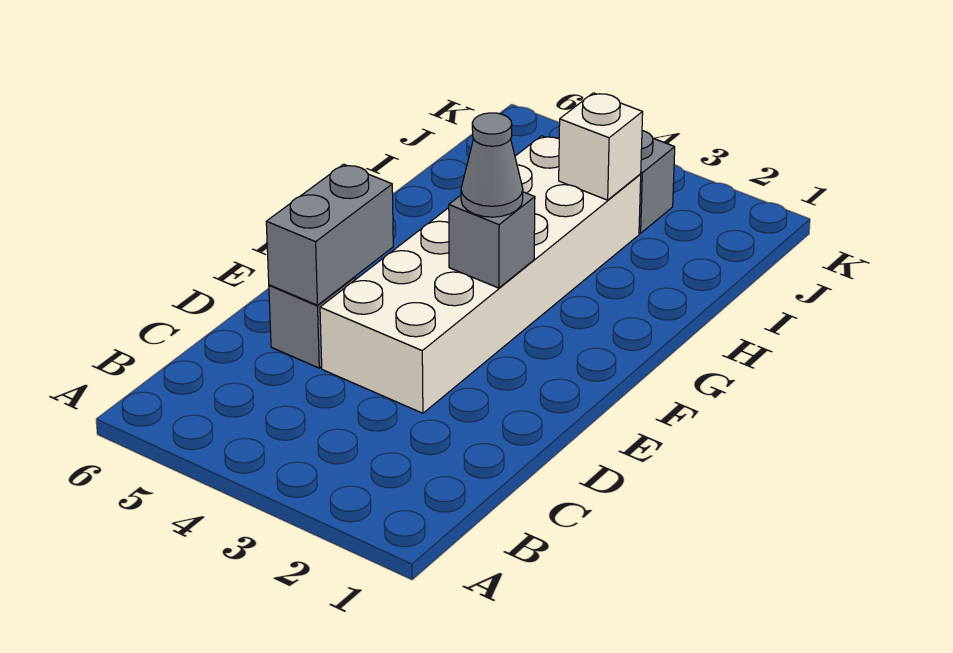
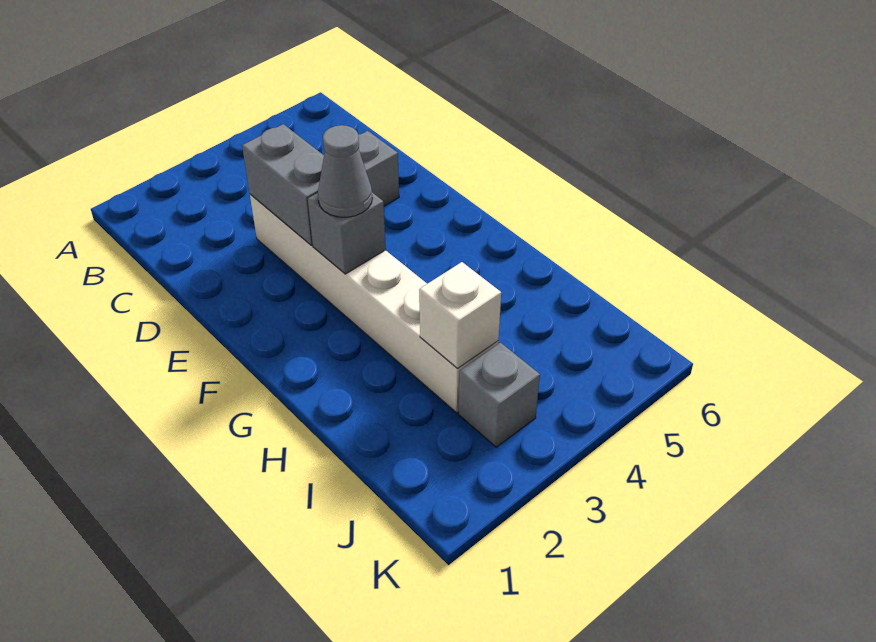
white 2x6 brick [320,136,641,413] -> white 1x6 brick [250,194,499,413]
grey 1x2 brick [266,164,393,305] -> grey 1x2 brick moved to [242,124,324,245]

